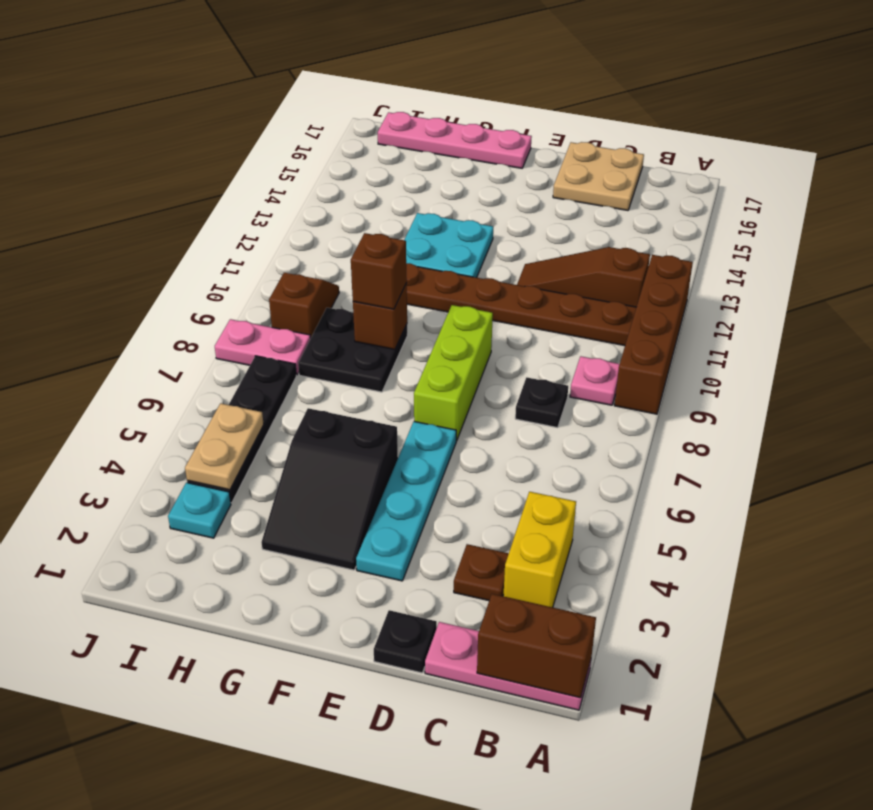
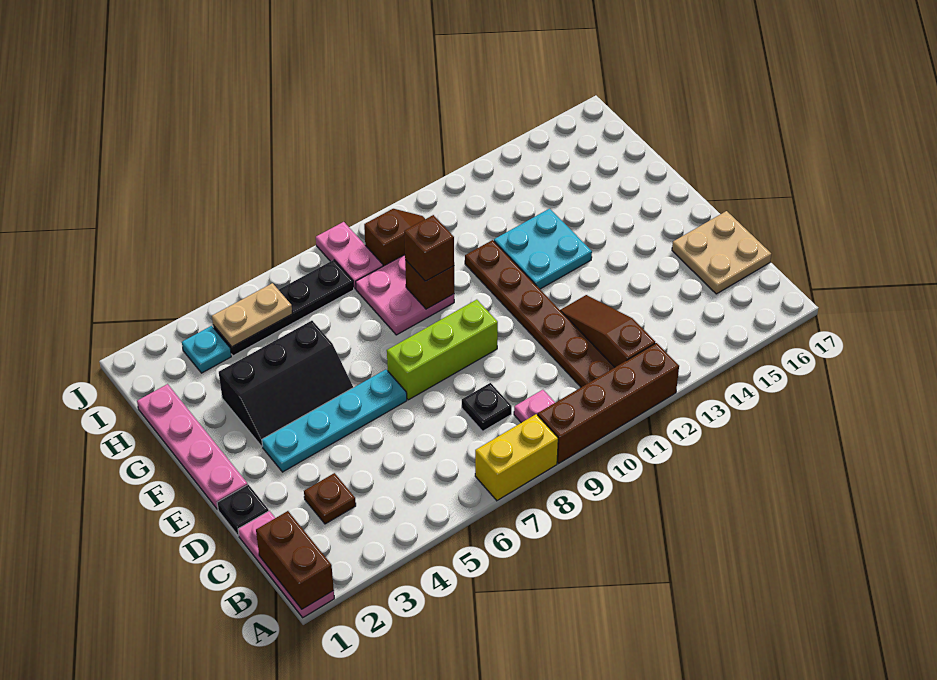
yellow 1x2 brick [503,492,576,607] -> yellow 1x2 brick moved to [475,414,558,501]
black 2x3 slope [262,408,398,570] -> black 2x3 slope turned to [219,321,353,446]
pink 1x4 plate [378,112,532,168] -> pink 1x4 plate moved to [137,384,248,509]
black 2x2 plate [298,308,408,392] -> pink 2x2 plate [356,255,454,335]

